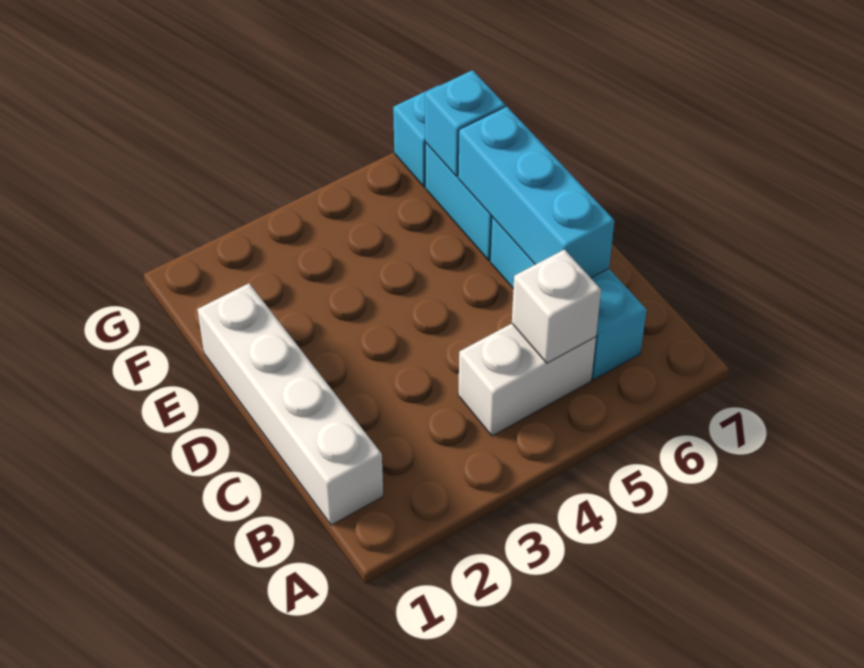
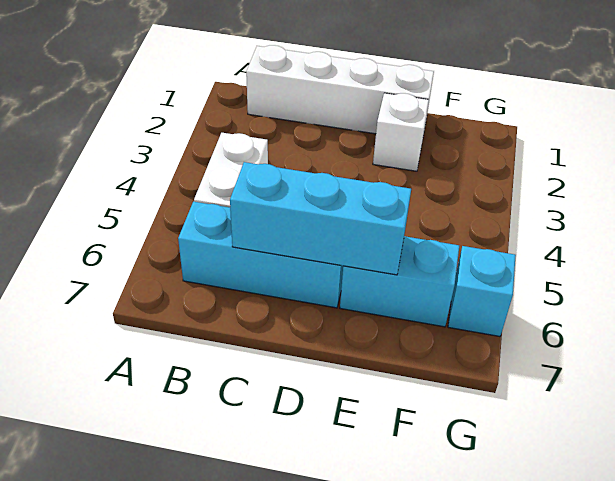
white 1x1 brick [512,250,601,363] -> white 1x1 brick moved to [373,93,429,171]
cyan 1x1 brick [425,70,505,176] -> none

